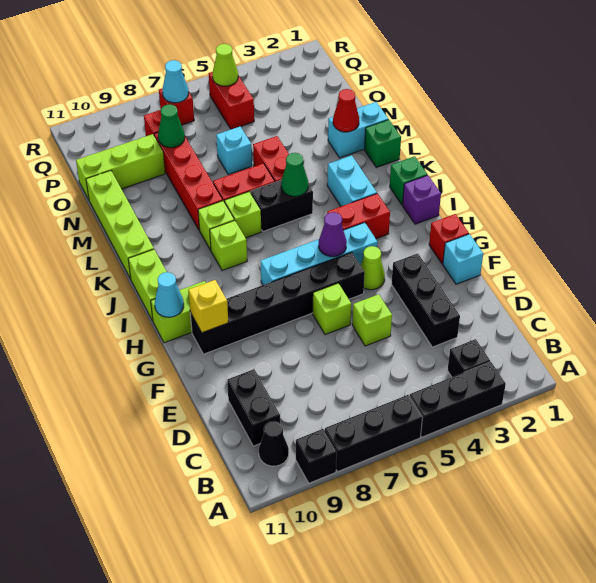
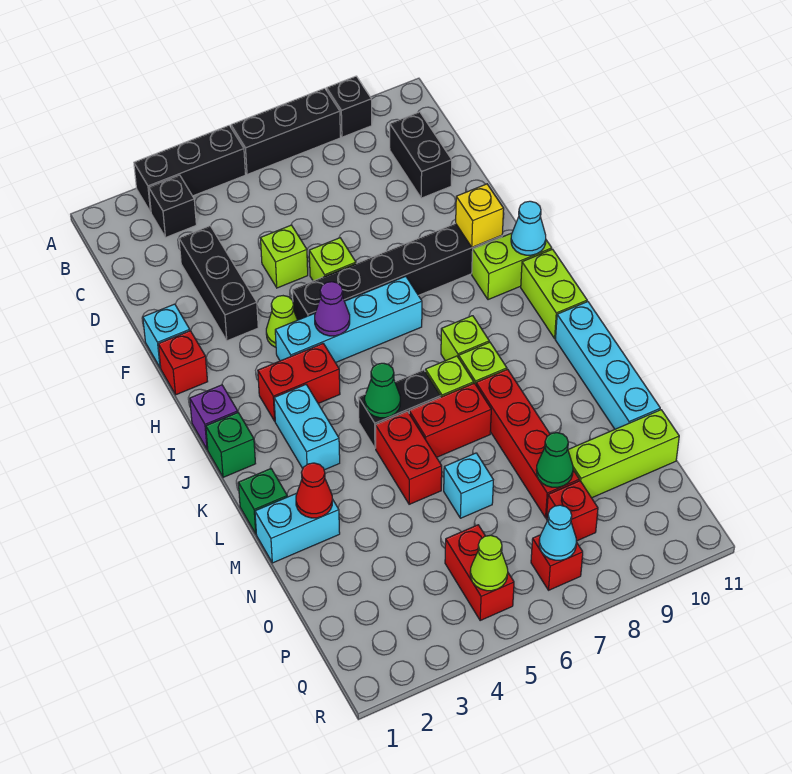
black 1x1 cone [259,421,289,466] -> none
lime 1x4 brick [86,171,154,279] -> cyan 1x4 brick [555,302,660,429]

